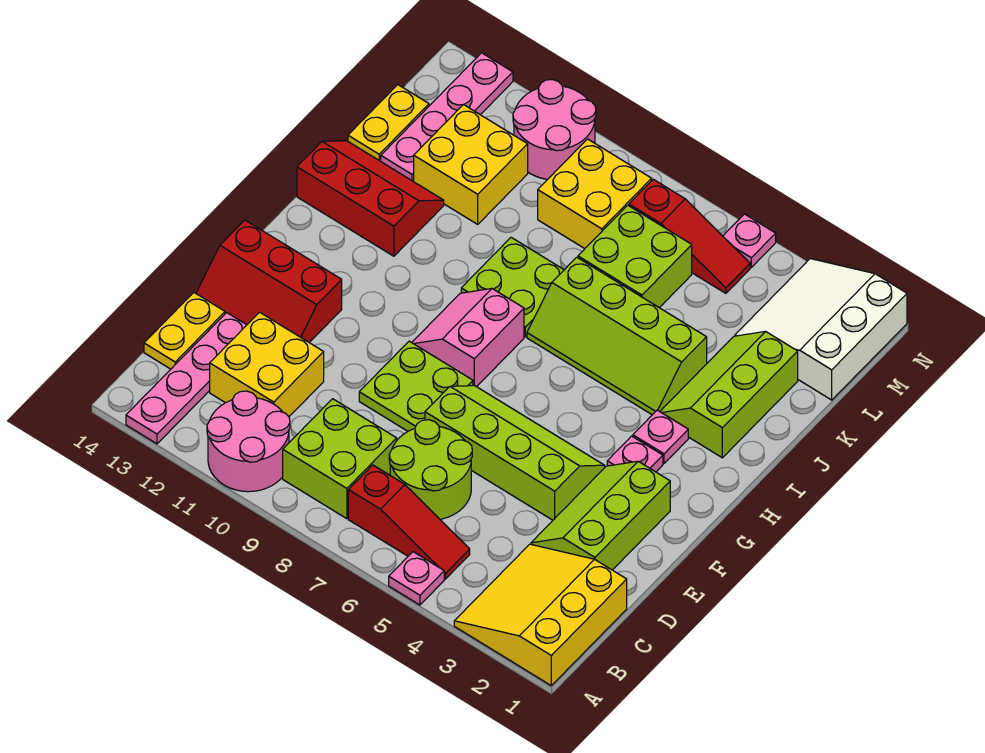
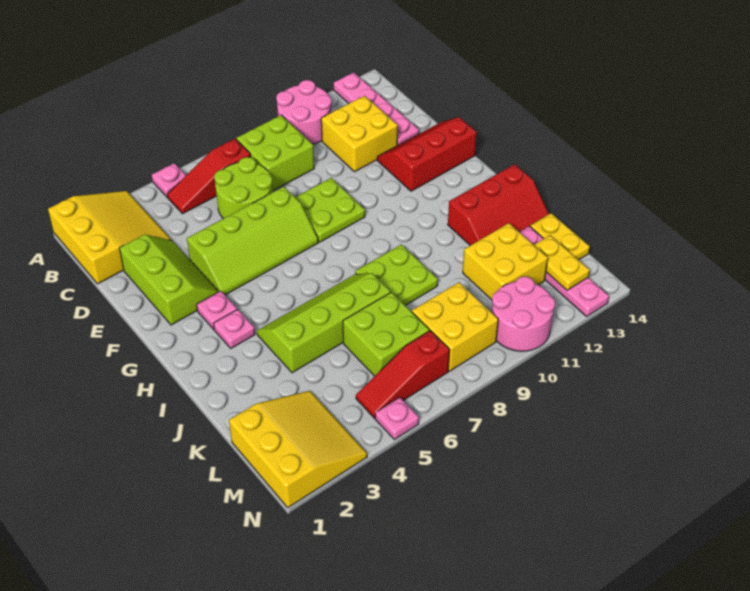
yellow 1x2 plate [144,293,225,369] -> yellow 1x2 plate moved to [534,235,590,290]
pink 2x2 slope [412,288,524,387] -> none
lime 2x3 slope [660,332,798,458] -> none
white 3x3 slope [735,259,907,400] -> yellow 3x3 slope [229,391,367,508]

